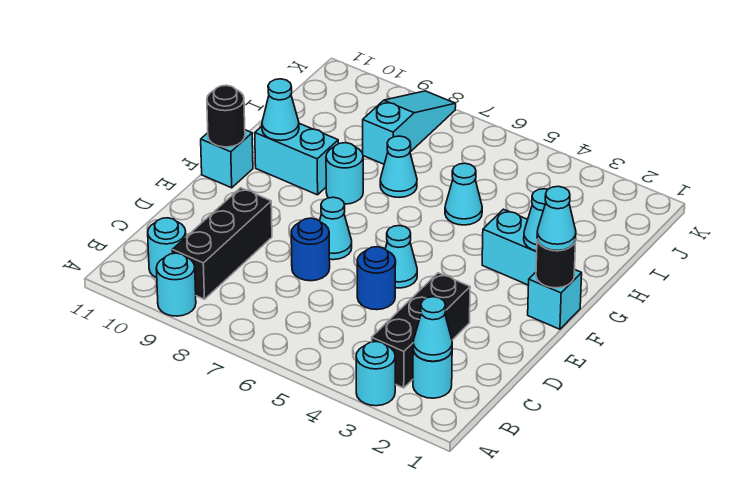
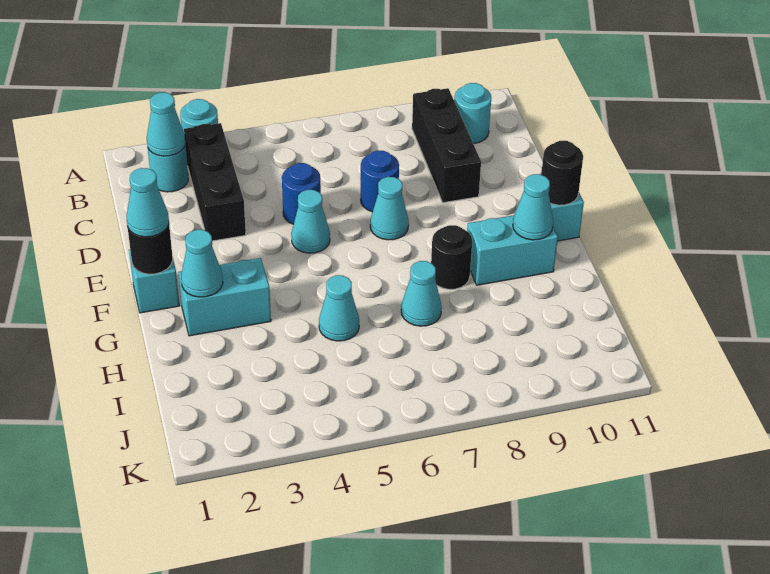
cyan 1x1 round brick [156,253,196,316] -> none
cyan 1x1 round brick [326,143,363,204] -> black 1x1 round brick [431,225,472,289]
cyan 1x3 slope [363,91,456,164] -> none

